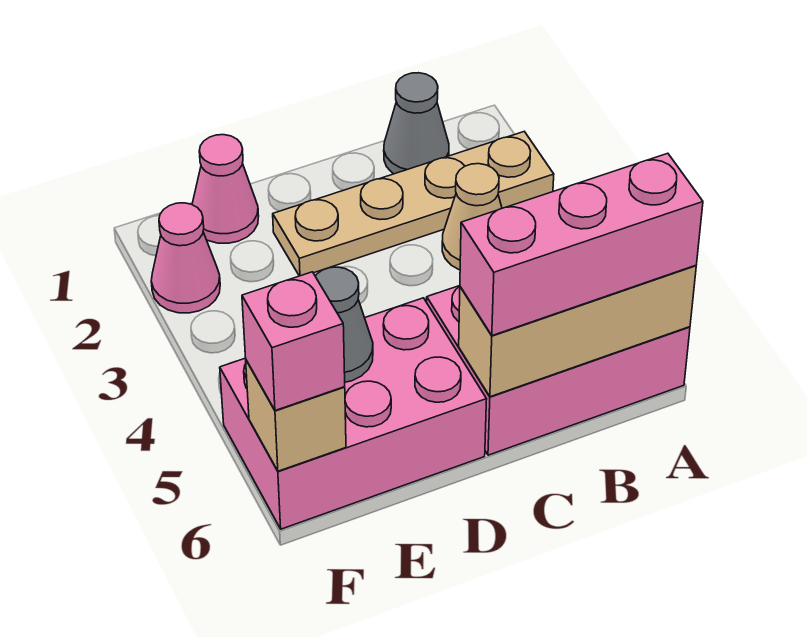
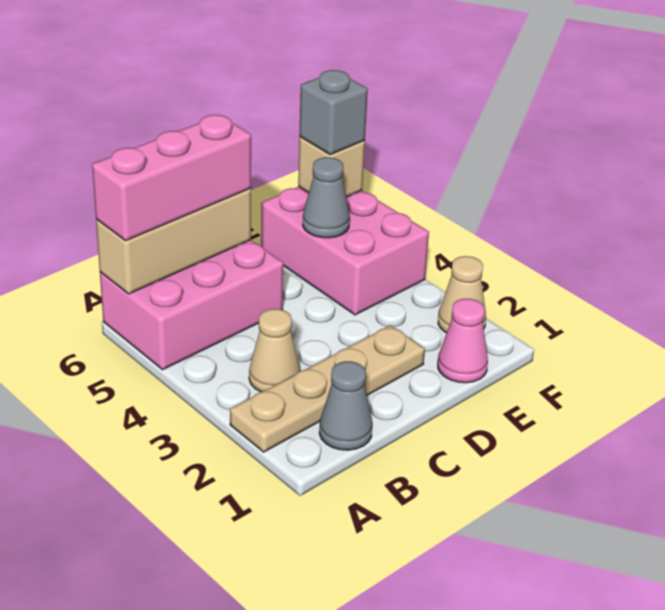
pink 2x3 brick [220,298,487,529] -> pink 2x3 brick turned to [261,187,429,315]
pink 1x1 cone [151,203,220,313] -> tan 1x1 cone [438,256,486,333]
pink 1x1 brick [242,272,345,411] -> grey 1x1 brick [300,70,368,155]

